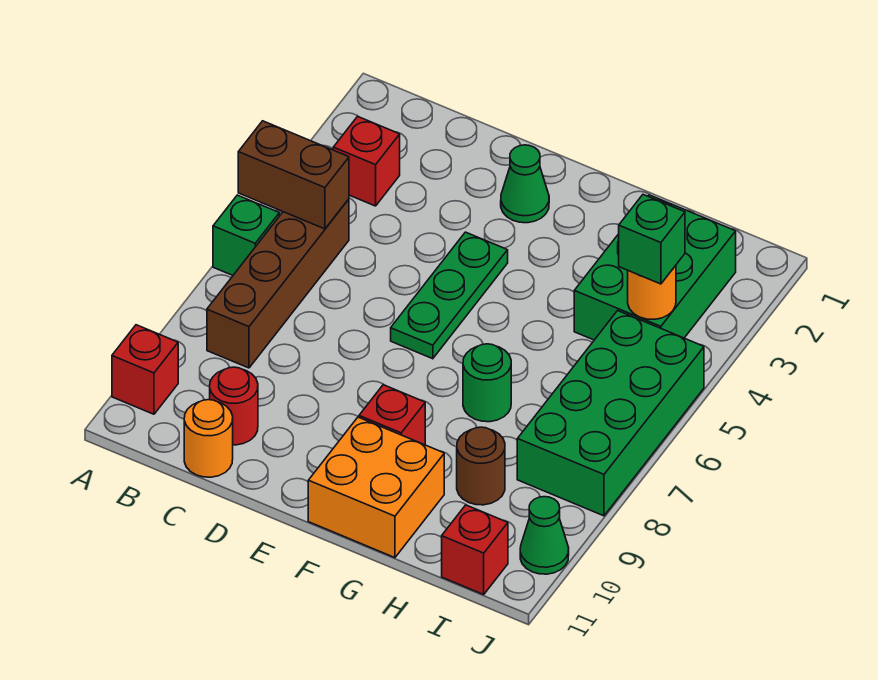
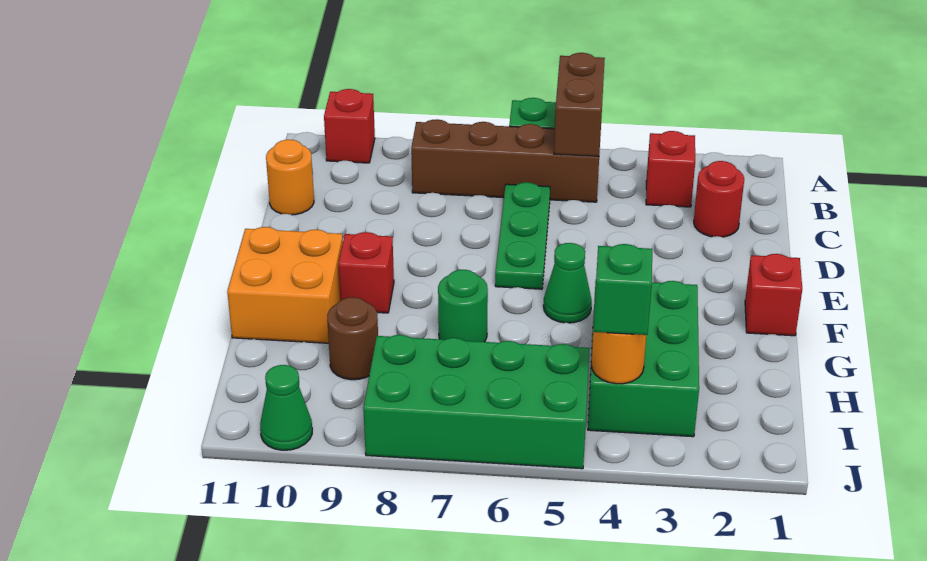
red 1x1 round brick [210,367,258,445] -> red 1x1 round brick moved to [694,161,744,237]
green 1x1 cone [501,145,549,223] -> green 1x1 cone moved to [543,243,592,323]
green 1x3 plate [391,232,508,359] -> green 1x3 plate turned to [495,182,550,289]
green 2x3 brick [574,195,736,340] -> green 2x3 brick turned to [588,281,699,437]
red 1x1 brick [442,505,508,594] -> red 1x1 brick moved to [745,254,802,336]

